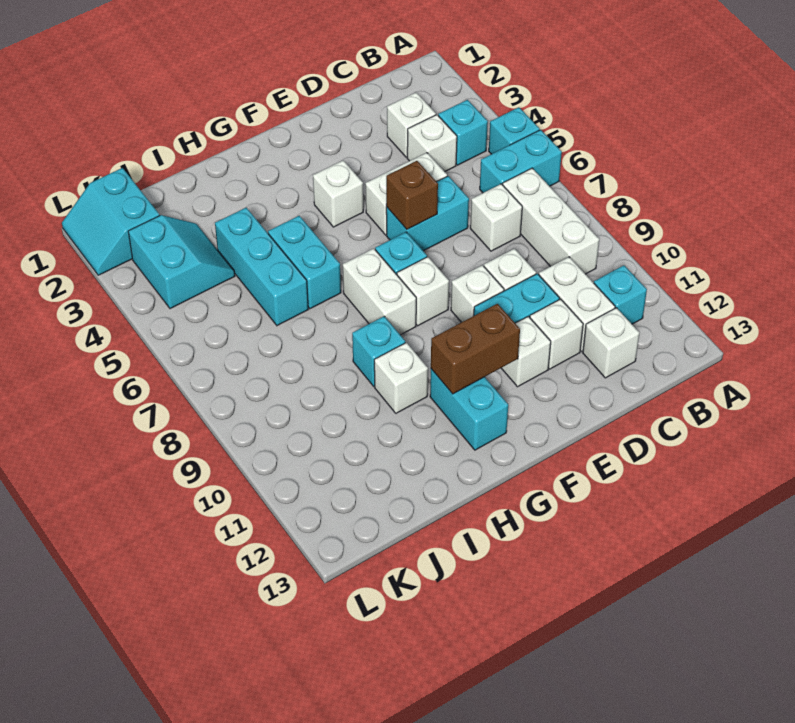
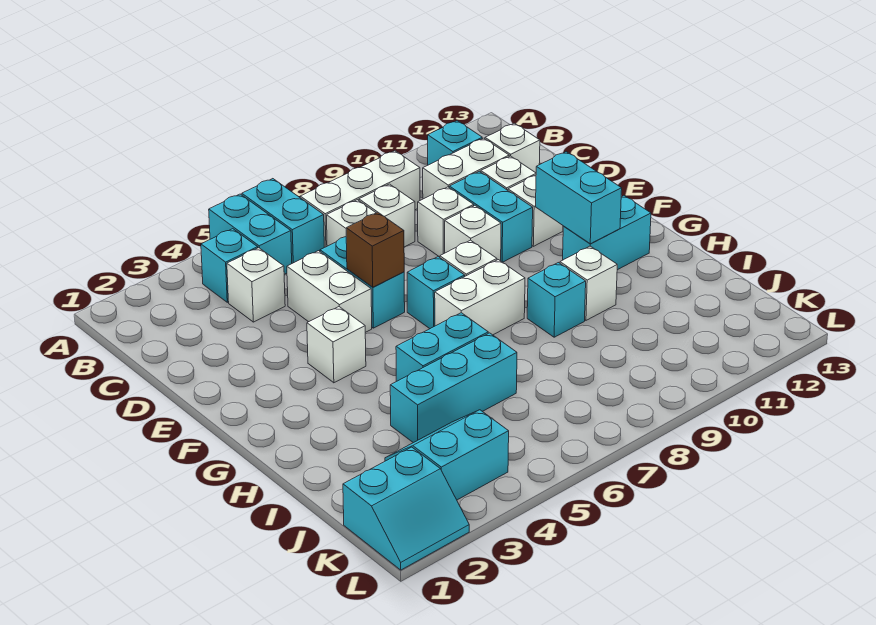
cyan 1x1 brick [489,107,540,154] -> cyan 1x2 brick [209,194,292,274]
white 1x1 brick [387,93,436,158] -> white 1x1 brick moved to [359,184,415,247]
brown 1x2 brick [431,304,520,394] -> cyan 1x2 brick [536,152,622,244]

